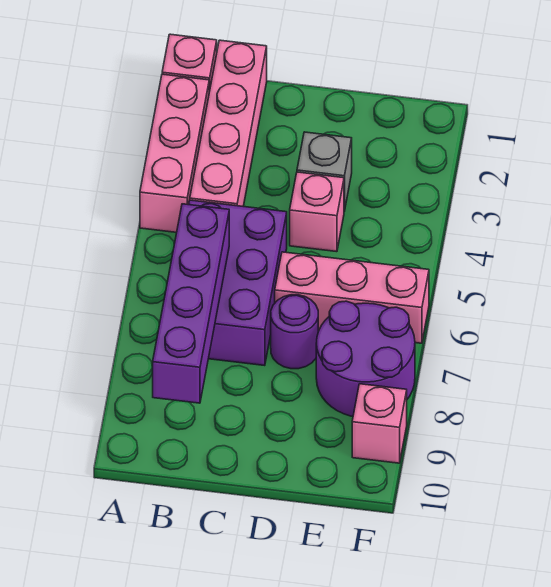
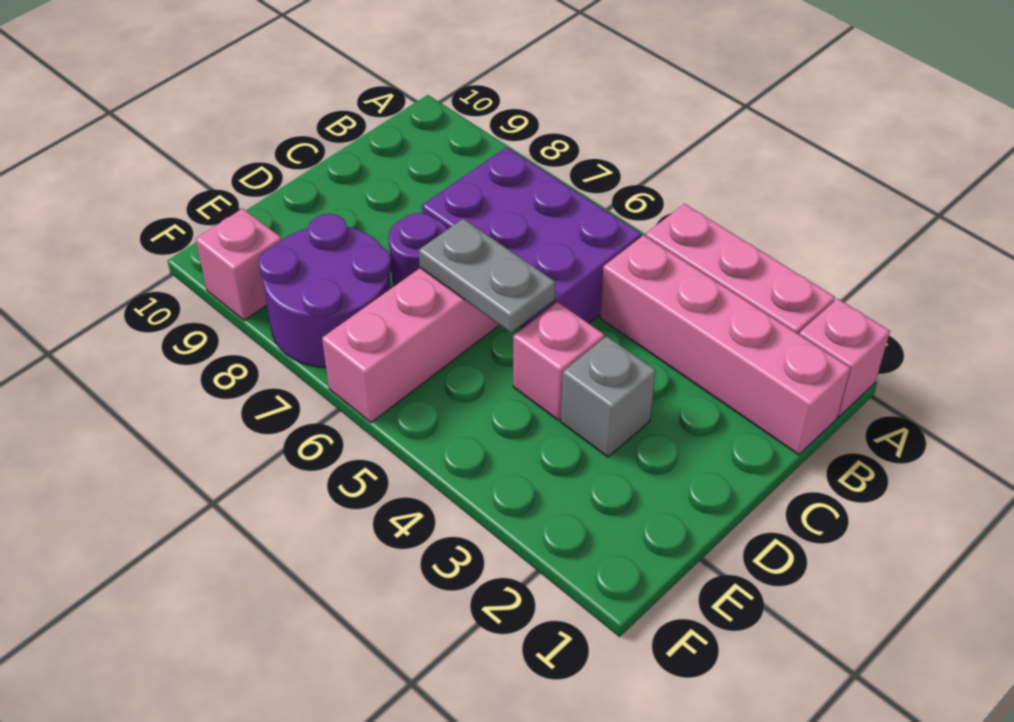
purple 1x4 brick [153,204,229,403] -> none
none -> grey 1x2 plate [419,219,555,333]

